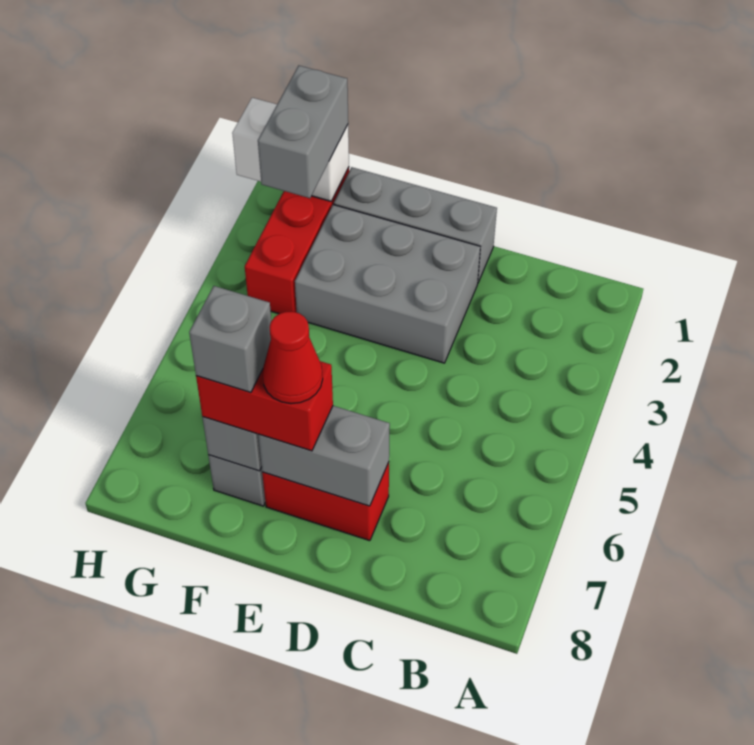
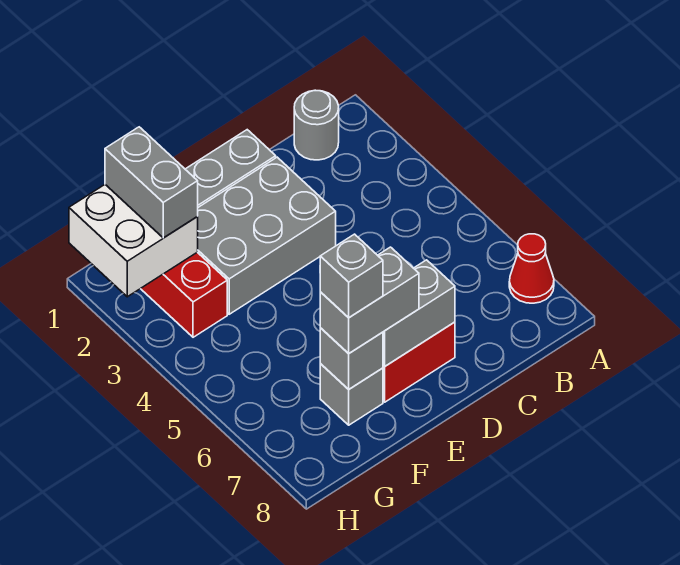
none -> grey 1x1 round brick [294,90,339,160]
red 1x2 brick [196,361,333,451] -> grey 1x2 brick [320,247,419,354]
red 1x1 cone [262,312,323,404] -> red 1x1 cone moved to [509,234,554,303]
white 1x2 brick [232,98,349,201] -> white 2x2 brick [69,185,198,297]

